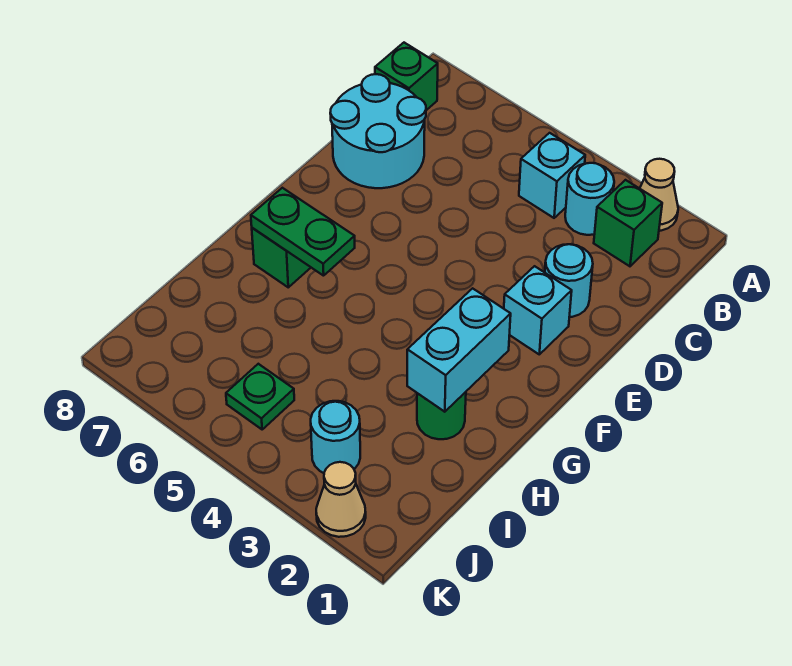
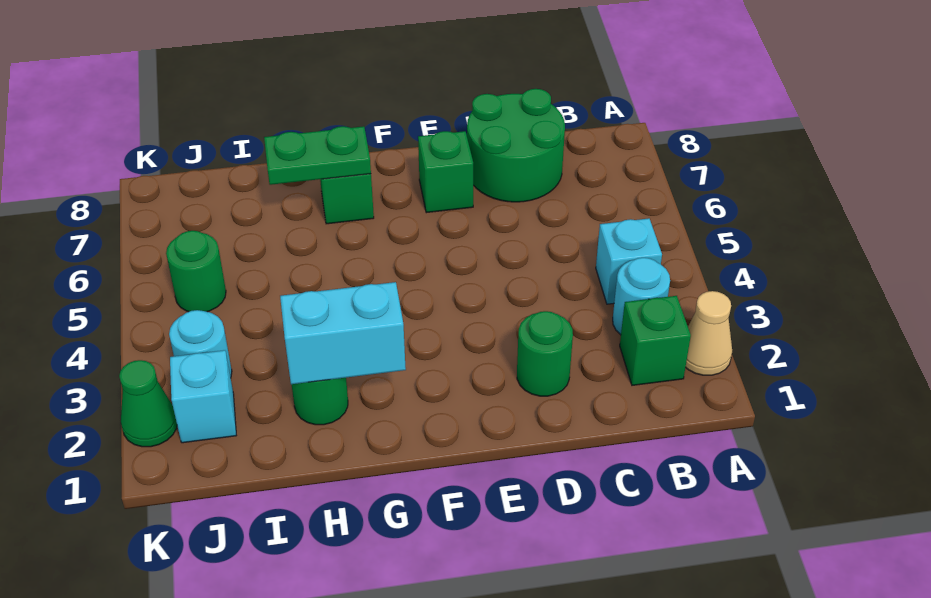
green 1x1 brick [375,43,438,110] -> green 1x1 brick moved to [418,131,473,213]
cyan 2x2 round brick [330,74,426,188] -> green 2x2 round brick [467,89,565,202]
cyan 1x1 round brick [545,244,593,317] -> green 1x1 round brick [517,311,573,396]
cyan 1x1 brick [504,266,572,354] -> cyan 1x1 brick moved to [170,350,236,443]
green 1x2 plate [251,188,355,276] -> green 1x2 plate turned to [264,126,371,185]
green 1x1 plate [226,364,294,429] -> green 1x1 round brick [166,231,226,312]
tan 1x1 cone [316,462,366,537] -> green 1x1 cone [119,360,177,447]

